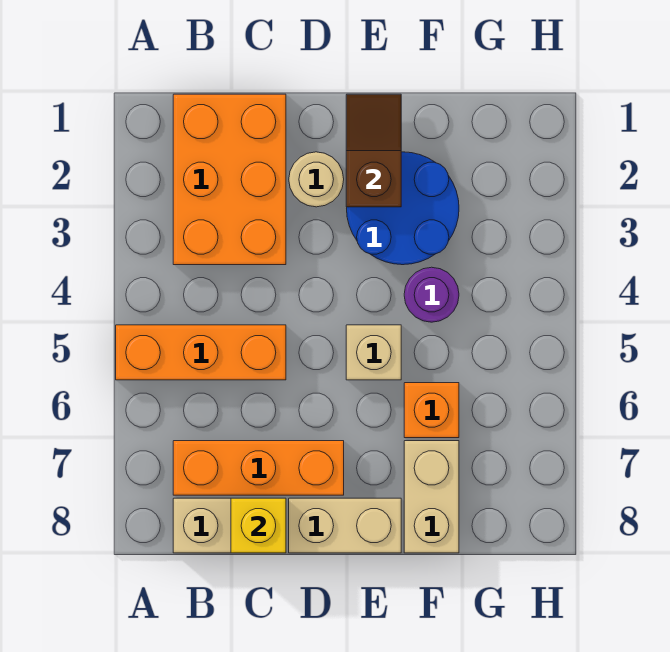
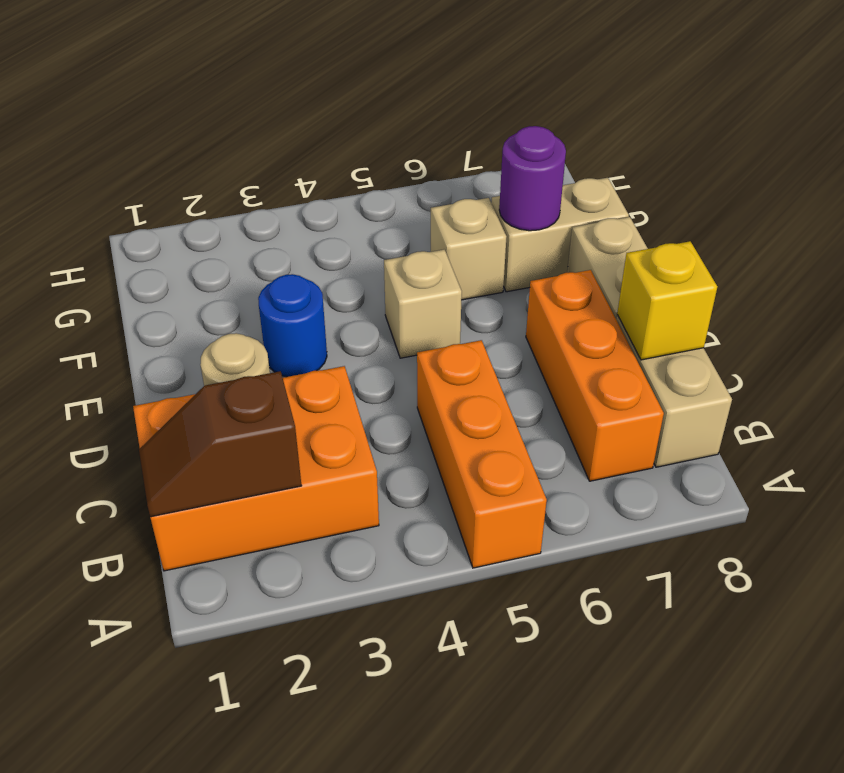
brown 1x2 slope [346,94,401,207] -> brown 1x2 slope moved to [139,371,302,517]
blue 2x2 round brick [347,152,459,265] -> blue 1x1 round brick [258,274,327,377]
purple 1x1 round brick [404,267,459,322] -> purple 1x1 round brick moved to [499,126,566,231]
orange 1x1 brick [404,383,459,438] -> tan 1x1 brick [431,198,507,300]

